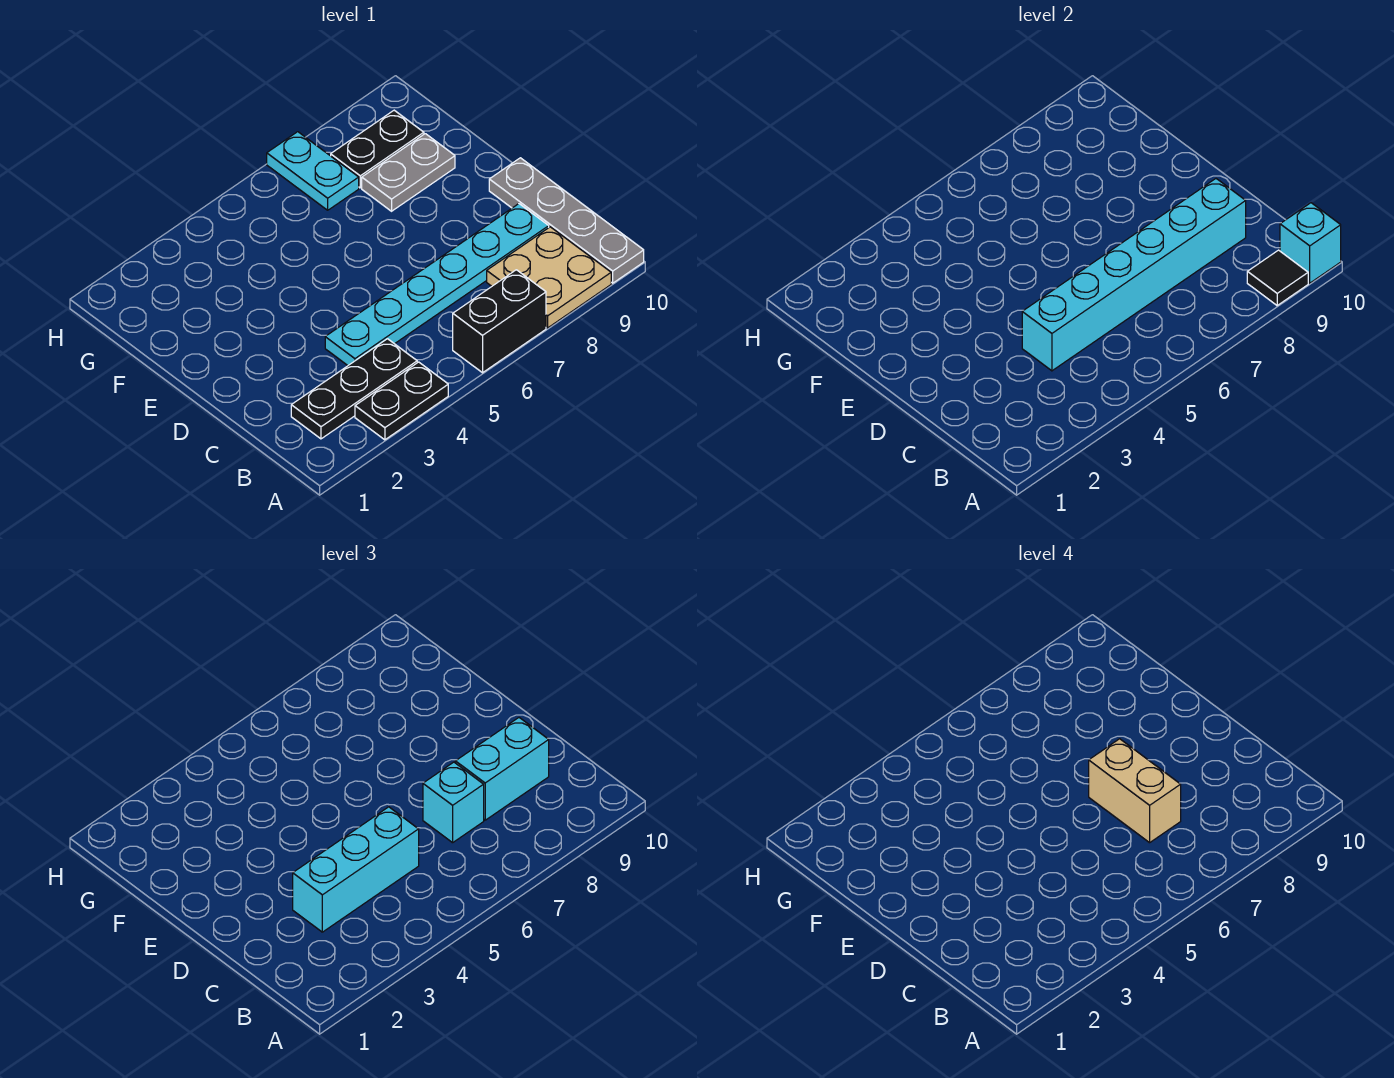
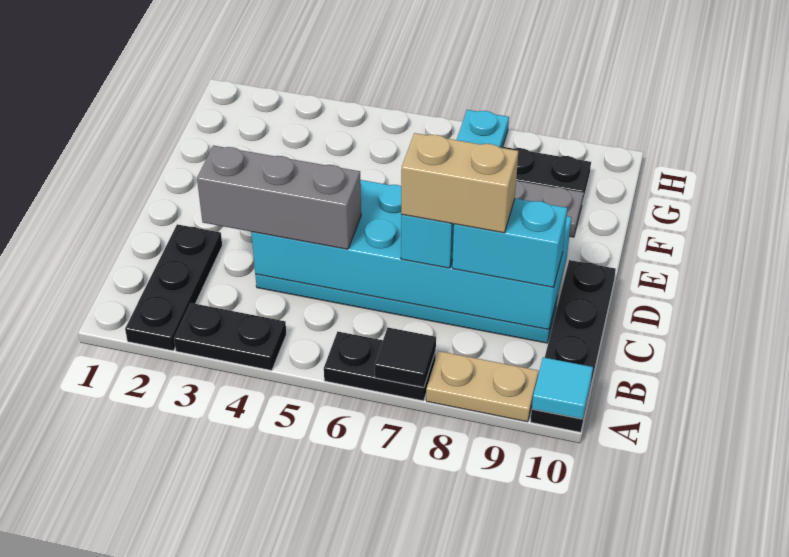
black 1x2 brick [453,270,546,373] -> black 1x2 plate [324,332,436,401]
tan 2x2 plate [487,227,611,328] -> tan 1x2 plate [426,351,539,422]
black 1x1 tile [1247,250,1308,305] -> black 1x1 tile moved to [375,328,436,387]
grey 1x4 plate [489,158,644,283] -> black 1x4 plate [530,260,616,432]
cyan 1x1 brick [1280,203,1341,283] -> cyan 1x1 tile [532,357,593,419]
black 1x3 plate [291,339,417,439] -> black 1x3 plate turned to [125,224,222,351]
cyan 1x3 brick [293,807,419,932] -> grey 1x3 brick [197,146,361,249]
cyan 1x6 brick [1022,179,1246,371] -> cyan 2x6 brick [251,180,572,330]
tan 1x2 brick [1089,739,1181,843] -> tan 1x2 brick turned to [401,133,518,233]

